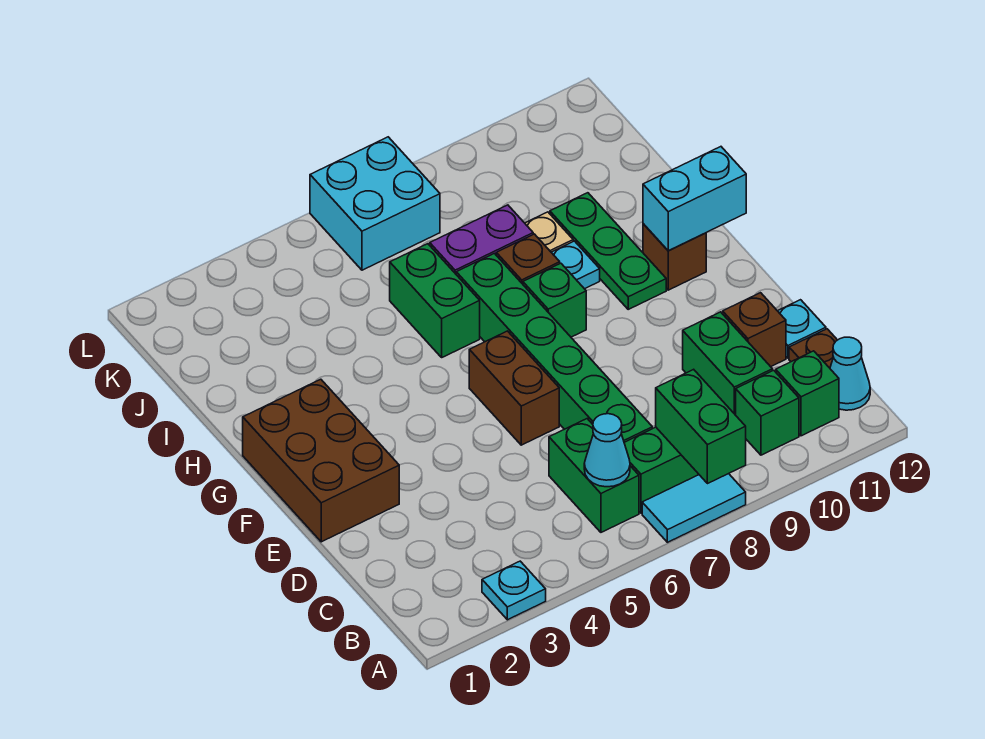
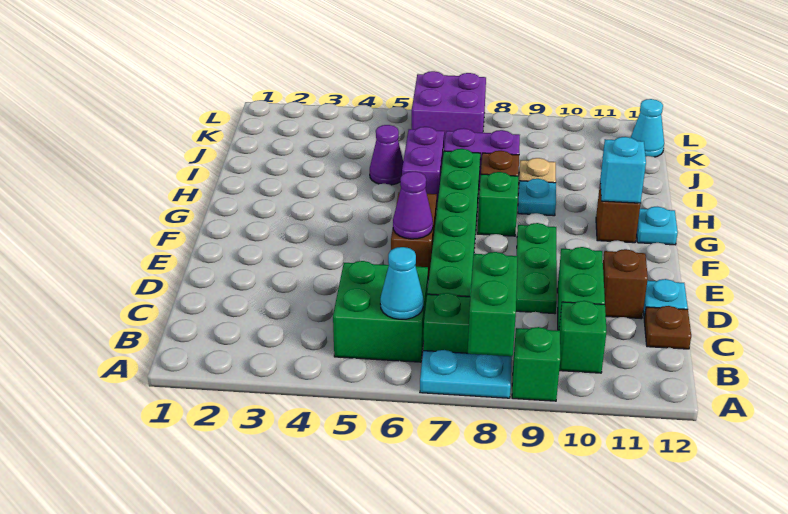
cyan 1x1 plate [482,561,546,620] -> cyan 1x1 plate moved to [636,207,678,245]
cyan 1x2 tile [642,474,746,542] -> cyan 1x2 plate [420,350,512,398]
green 1x2 brick [549,419,639,532] -> green 2x2 brick [333,261,428,362]
green 1x1 brick [776,351,839,436] -> green 1x1 brick moved to [512,327,560,401]
cyan 1x1 cone [830,337,870,410] -> cyan 1x1 cone moved to [631,99,664,157]
brown 2x3 brick [243,379,399,542] -> none
none -> purple 1x1 cone [393,171,433,239]
green 1x3 plate [550,193,666,309] -> green 1x3 plate moved to [516,223,557,314]
cyan 1x2 brick [643,147,746,251] -> cyan 1x1 brick [600,137,646,203]
green 1x2 brick [390,244,480,357] -> purple 1x2 brick [402,127,444,209]
none -> purple 1x1 cone [370,125,403,185]
cyan 2x2 brick [310,137,440,270] -> purple 2x2 brick [412,71,486,145]

